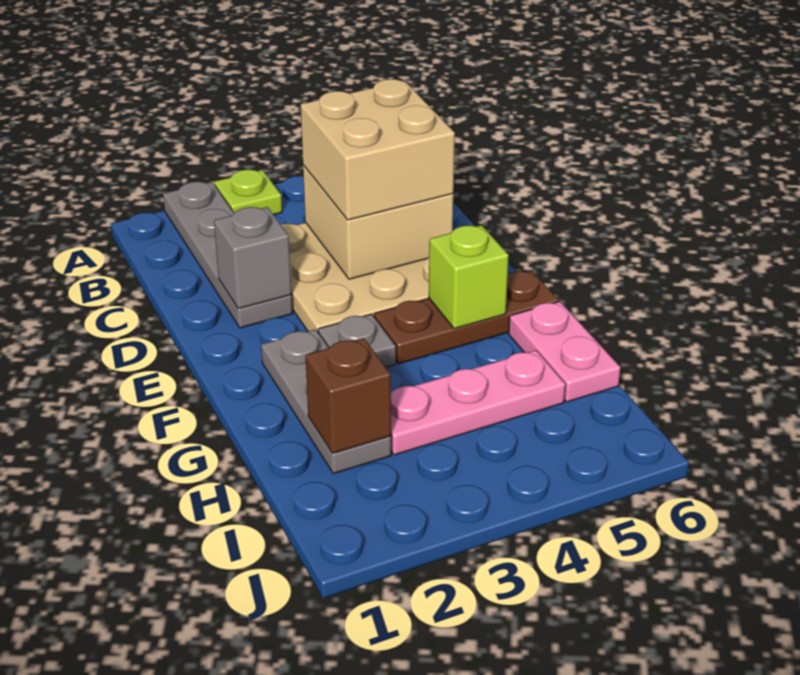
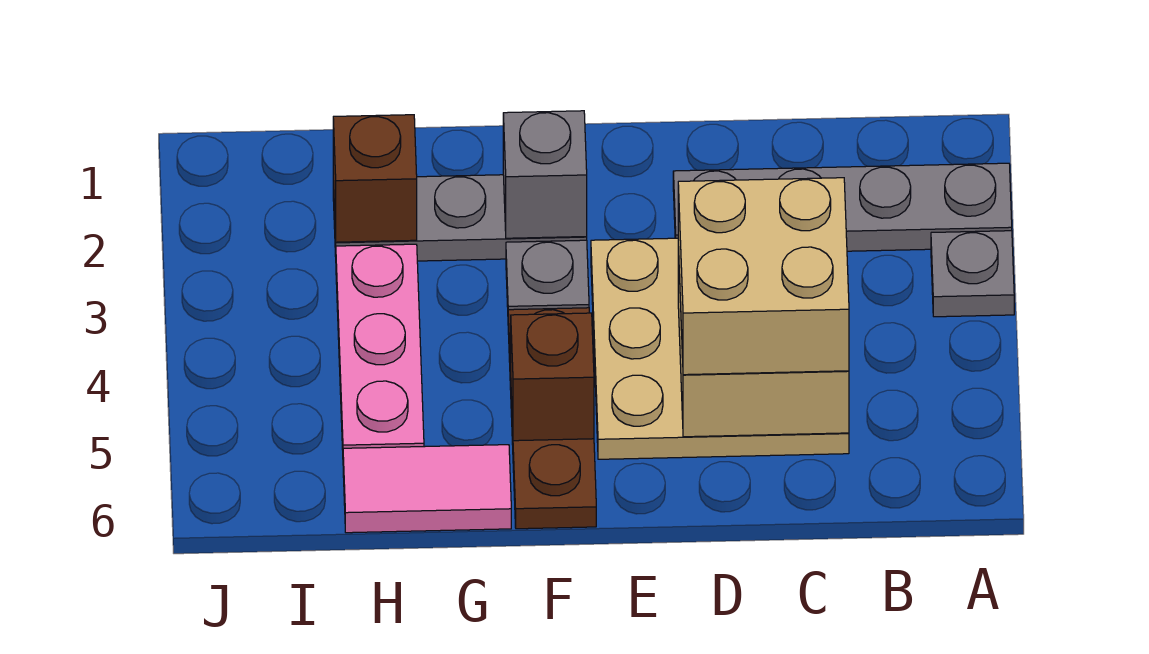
lime 1x1 plate [215,170,282,215] -> grey 1x1 plate [931,231,1014,317]
grey 1x1 brick [214,207,292,309] -> grey 1x1 brick moved to [503,111,587,238]
lime 1x1 brick [429,225,509,329] -> brown 1x1 brick [511,313,594,441]
pink 1x2 plate [509,302,621,402] -> pink 1x2 tile [343,445,511,533]

